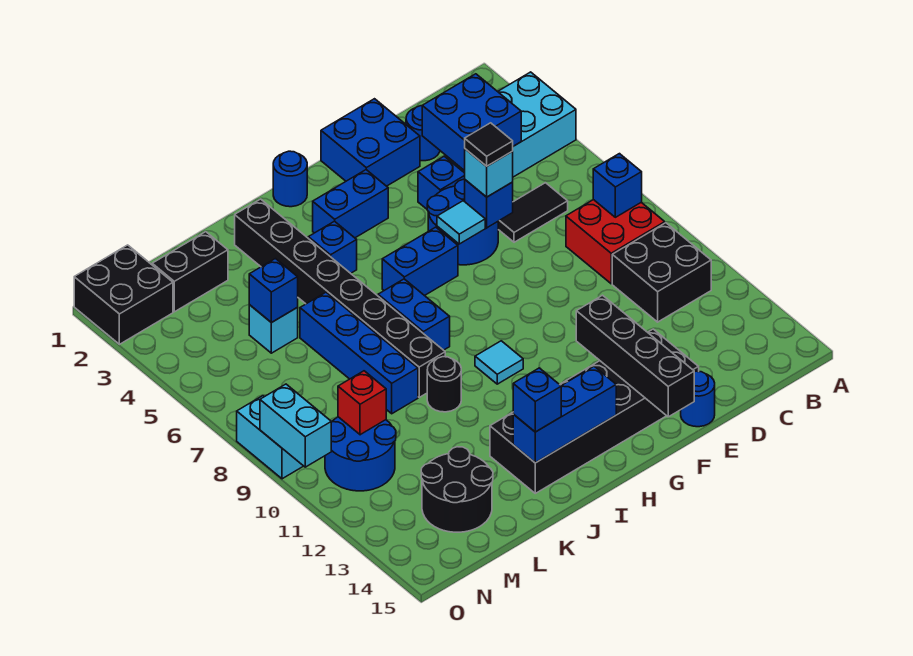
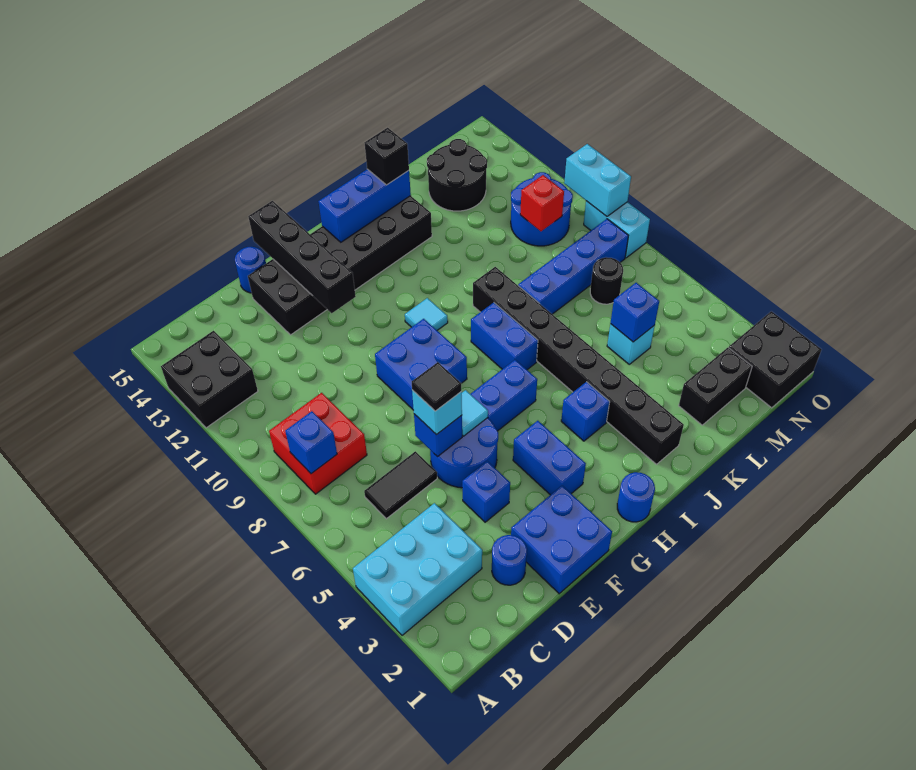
black 2x2 brick [612,223,711,322] -> black 2x2 brick moved to [161,331,258,428]
blue 2x2 brick [422,74,521,171] -> blue 2x2 brick moved to [375,319,467,410]
blue 1x2 brick [313,170,388,238] -> blue 1x2 brick turned to [513,421,586,495]
black 1x1 round brick [427,357,461,412] -> black 1x1 round brick moved to [590,257,623,304]
blue 1x1 brick [513,368,561,432] -> black 1x1 brick [365,128,409,185]
blue 1x4 brick [300,292,418,414] -> blue 1x4 brick turned to [518,219,628,314]

